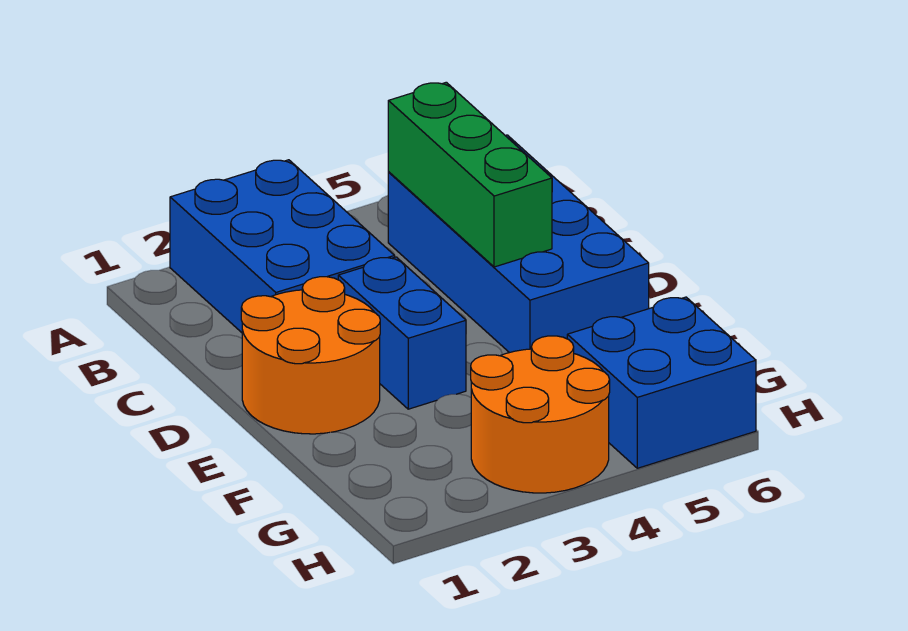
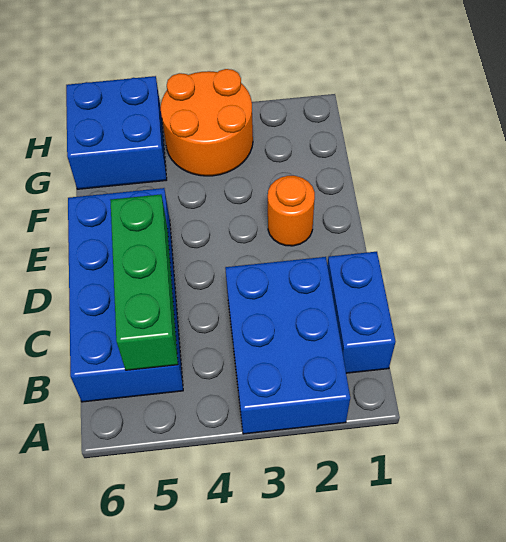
orange 2x2 round brick [241,277,380,434] -> orange 1x1 round brick [268,176,315,246]
blue 1x2 brick [338,257,466,409] -> blue 1x2 brick moved to [327,252,396,373]

